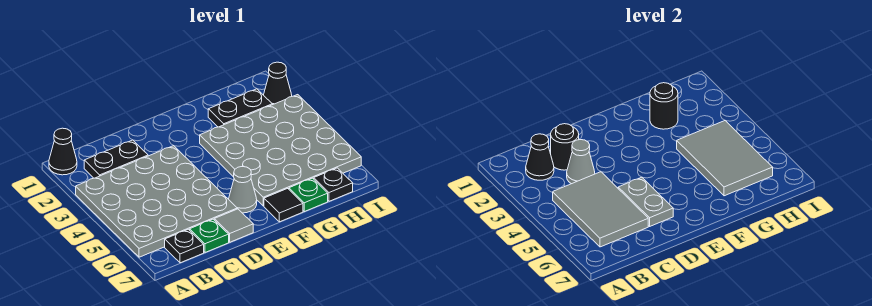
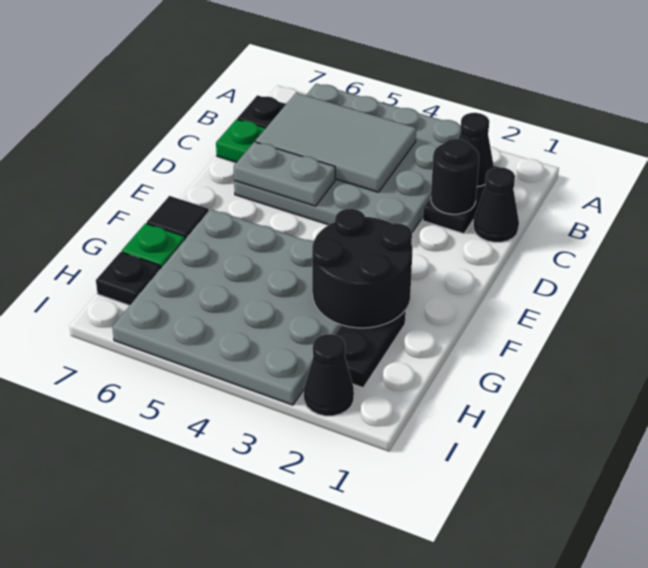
black 1x1 cone [49,128,77,175] -> black 1x1 cone moved to [473,167,519,242]
grey 1x1 cone [567,140,595,184] -> none
grey 1x1 tile [214,209,253,242] -> none
grey 1x1 cone [229,166,257,213] -> none
black 1x1 round brick [650,83,678,129] -> black 2x2 round brick [312,209,413,328]
grey 2x3 tile [677,121,773,196] -> none

